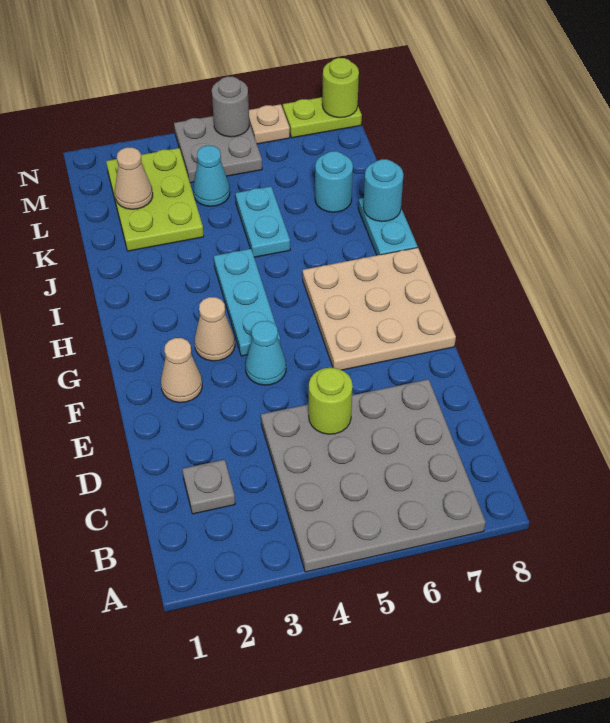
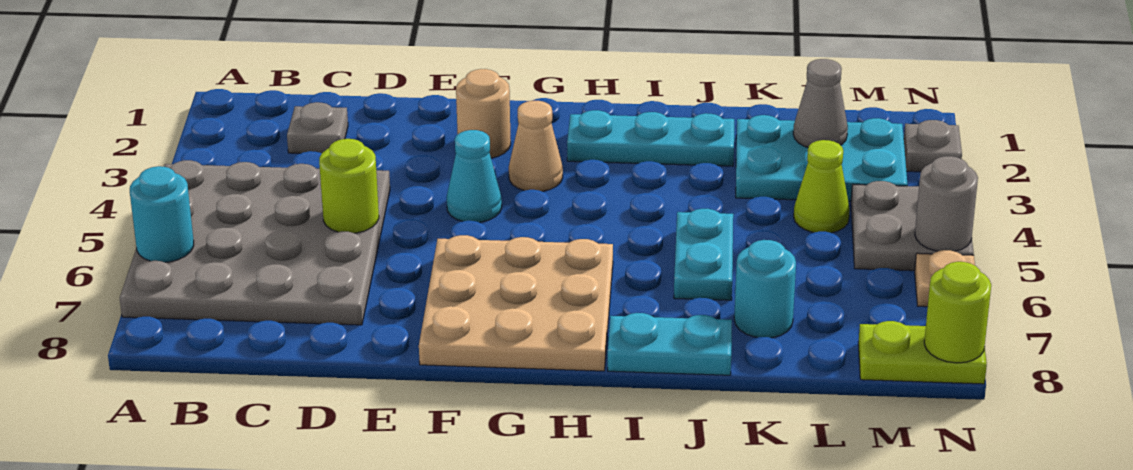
tan 1x1 cone [161,338,202,403] -> tan 1x1 round brick [456,69,511,158]
cyan 1x3 plate [214,249,280,356] -> cyan 1x3 plate moved to [567,110,734,166]
cyan 1x2 plate [235,186,290,257] -> cyan 1x2 plate turned to [674,209,733,300]
cyan 1x1 round brick [363,159,403,222] -> cyan 1x1 round brick moved to [130,166,194,262]
lime 2x3 plate [106,148,204,251] -> cyan 2x3 plate [736,115,908,201]
tan 1x1 cone [115,147,153,209] -> grey 1x1 cone [793,59,848,147]
cyan 1x1 cone [193,146,230,206] -> lime 1x1 cone [794,140,850,233]
none -> grey 1x1 plate [904,120,962,172]
lime 1x2 plate [283,97,362,138] -> lime 1x2 plate turned to [858,321,987,384]

